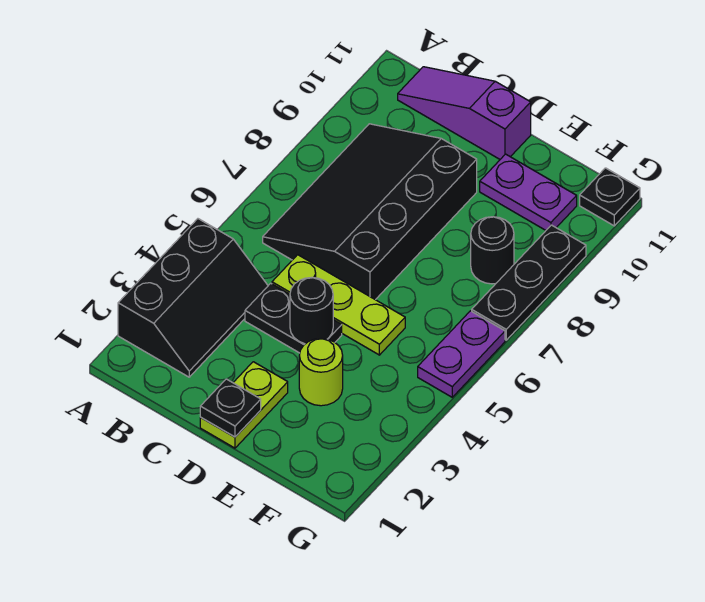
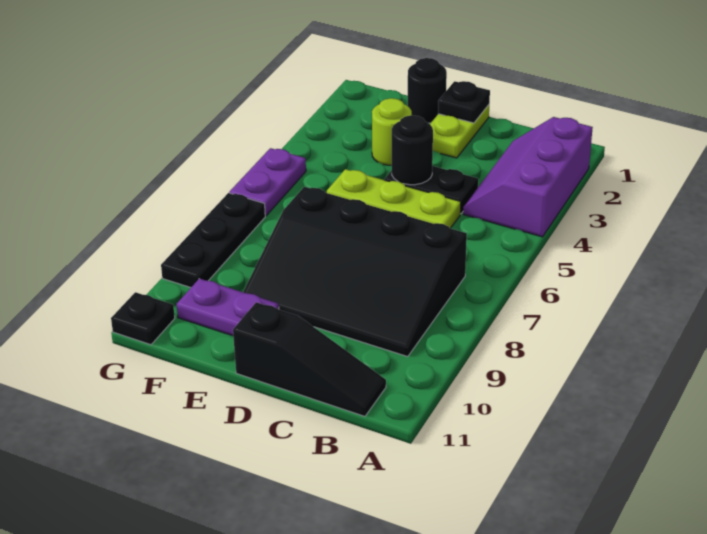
black 2x3 slope [118,219,268,377] -> purple 2x3 slope [463,117,593,237]
black 3x4 slope [263,124,477,300] -> black 3x4 slope turned to [243,187,467,357]
purple 1x3 slope [398,67,531,159] -> black 1x3 slope [233,302,386,416]
black 1x1 round brick [471,217,514,284] -> black 1x1 round brick moved to [408,58,447,123]

